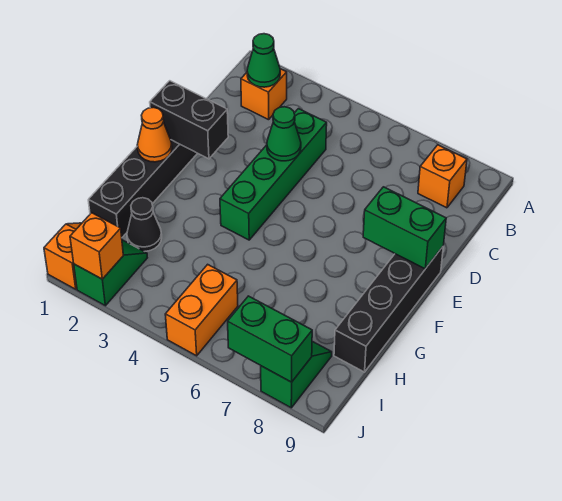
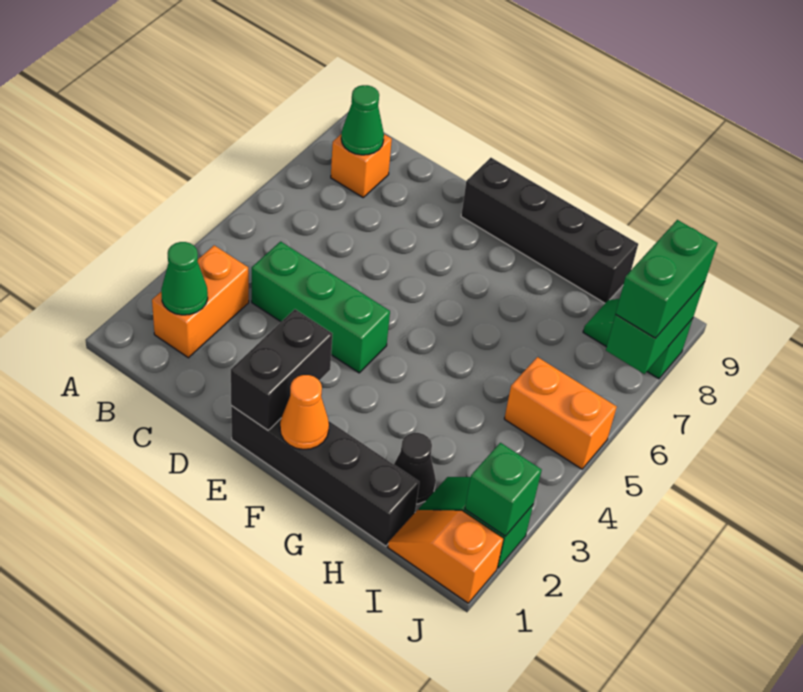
orange 1x1 brick [241,69,287,120] -> orange 1x2 brick [152,245,249,358]
green 1x4 brick [220,109,327,240] -> green 1x3 brick [252,242,390,373]
green 1x1 cone [267,107,301,161] -> green 1x1 cone moved to [341,85,384,155]
green 1x2 brick [363,187,446,269] -> green 1x2 brick moved to [616,220,717,338]
orange 1x1 brick [70,213,123,279] -> green 1x1 brick [465,443,542,536]

